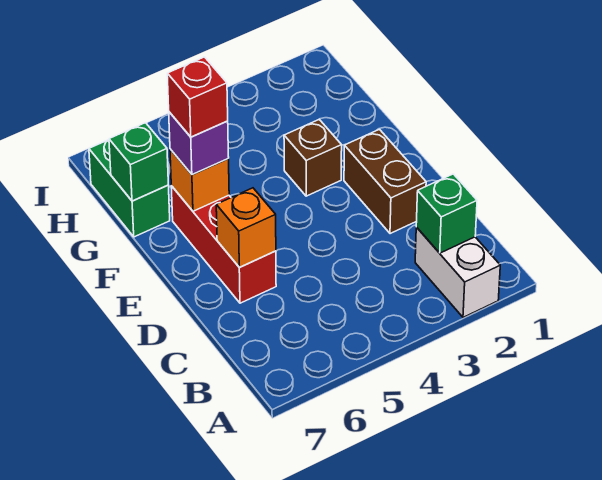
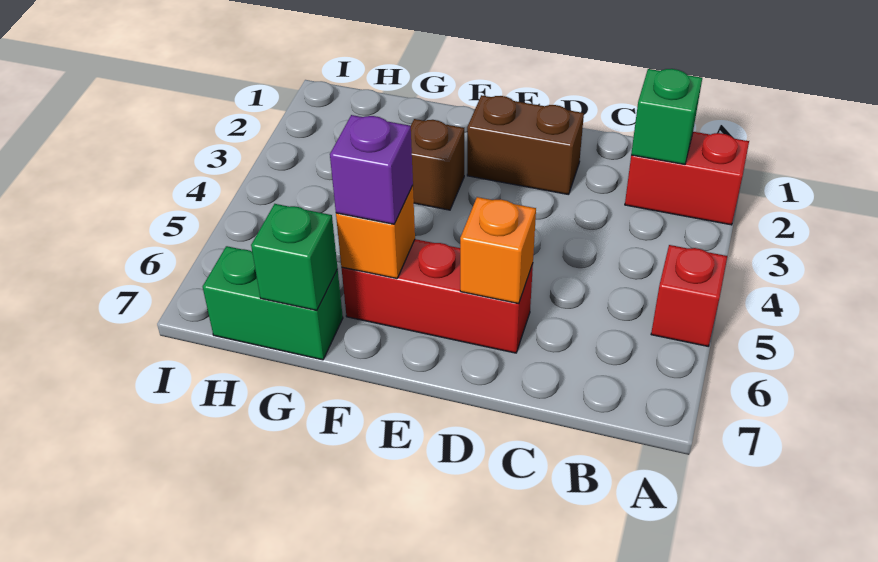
white 1x2 brick [415,227,500,317] -> red 1x2 brick [625,132,749,225]
red 1x1 brick [167,57,228,137] -> red 1x1 brick moved to [651,245,727,346]

